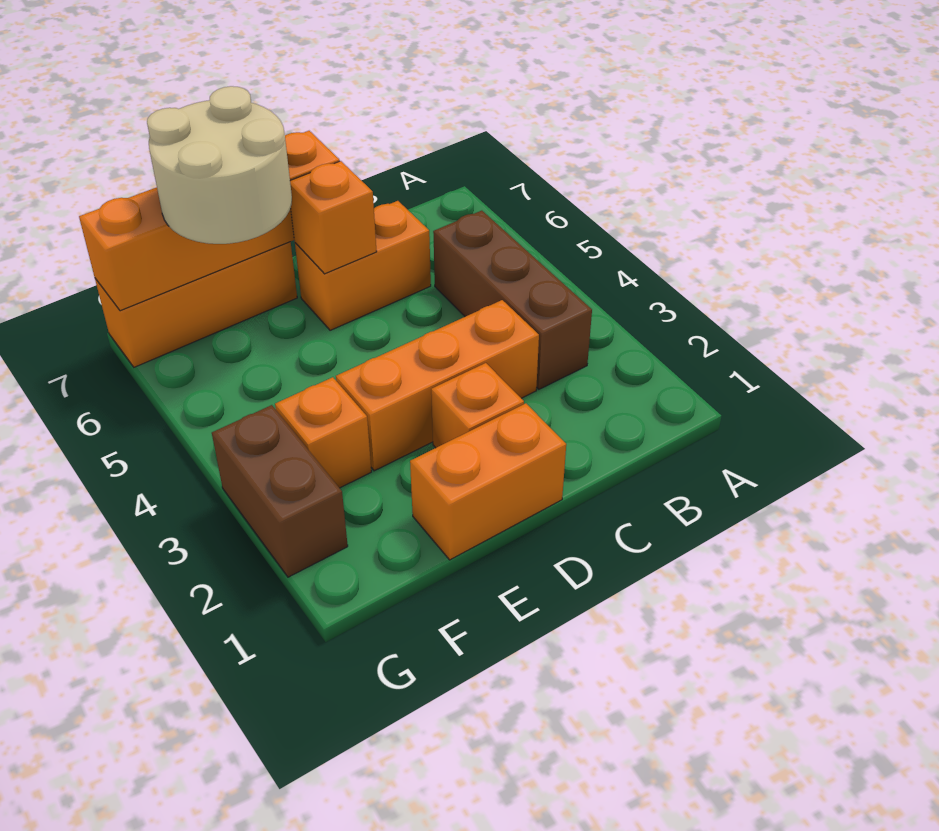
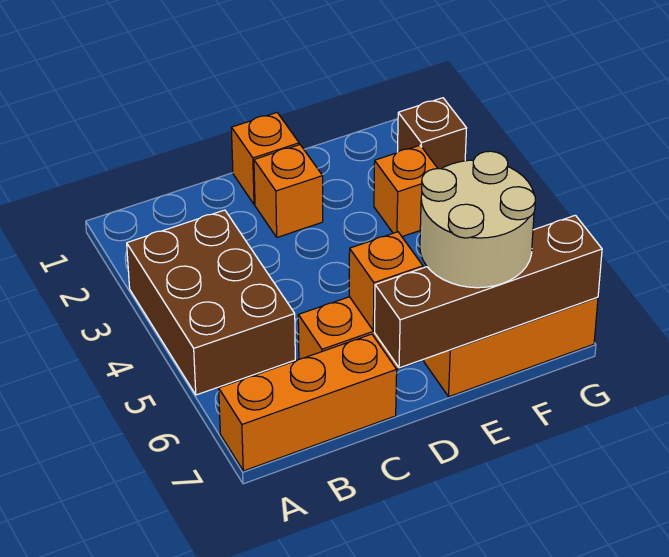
brown 1x3 brick [433,211,592,389] -> brown 2x3 brick [127,210,295,395]
orange 1x3 brick [336,300,539,471] -> orange 1x3 brick moved to [219,334,397,471]
orange 1x2 brick [410,403,566,560] -> orange 1x1 brick [231,113,299,204]
orange 1x4 brick [79,131,340,311] -> brown 1x4 brick [375,215,602,368]
brown 1x2 brick [212,405,348,577] -> brown 1x1 brick [398,98,467,169]

